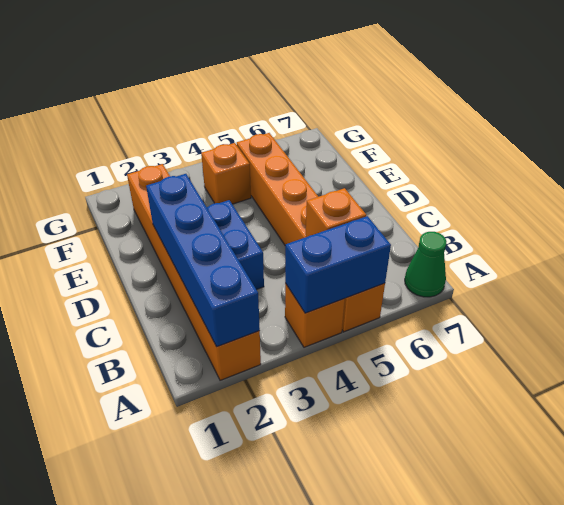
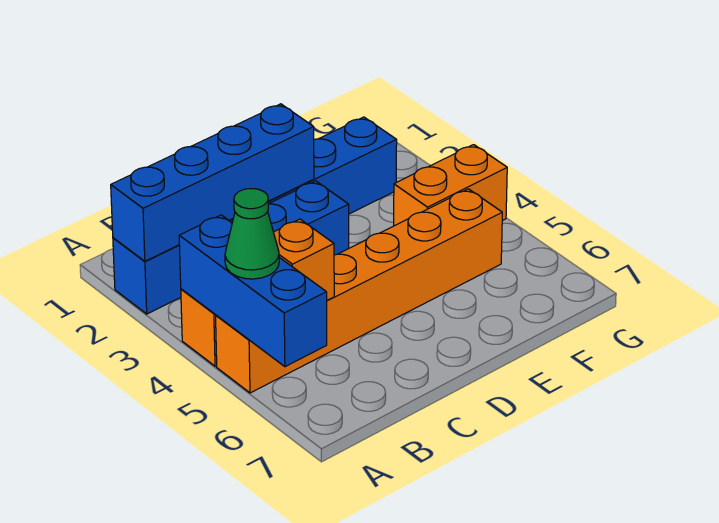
orange 1x6 brick [127,164,261,380] -> blue 1x6 brick [113,117,397,314]
blue 1x2 brick [285,216,391,313] -> blue 1x3 brick [179,215,327,367]
green 1x1 cone [405,232,447,297] -> green 1x1 cone moved to [225,189,279,279]
orange 1x1 brick [201,143,251,204] -> orange 1x2 brick [394,145,507,226]

